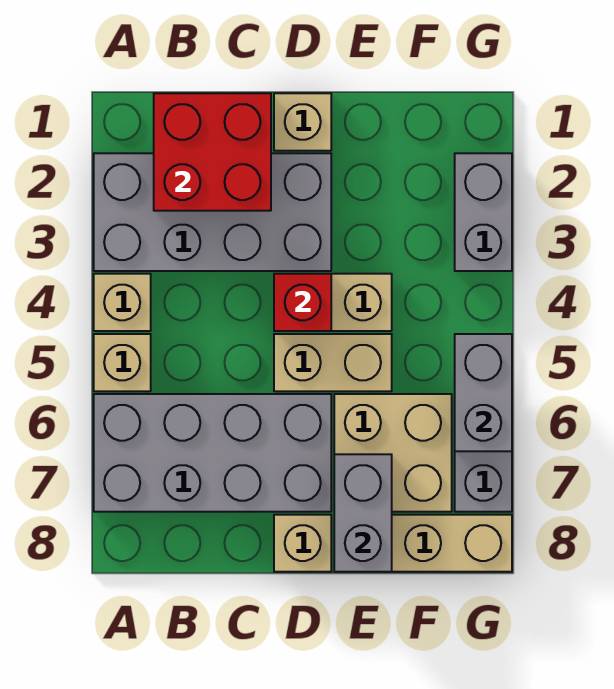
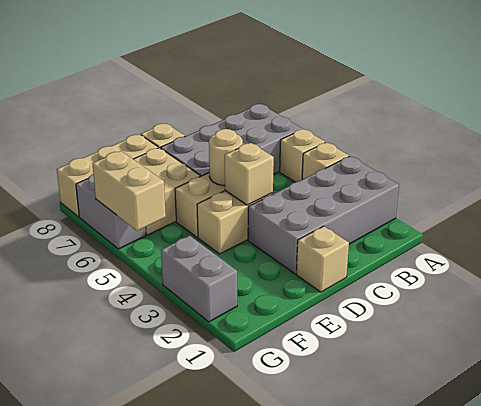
red 2x2 brick [154,93,271,211] -> none
red 1x1 brick [274,274,331,331] -> tan 1x1 brick [225,143,274,205]
none -> tan 1x1 round brick [209,129,243,186]
grey 1x2 brick [334,454,392,572] -> none
grey 1x2 brick [455,334,512,451] -> tan 1x2 brick [92,151,166,231]

